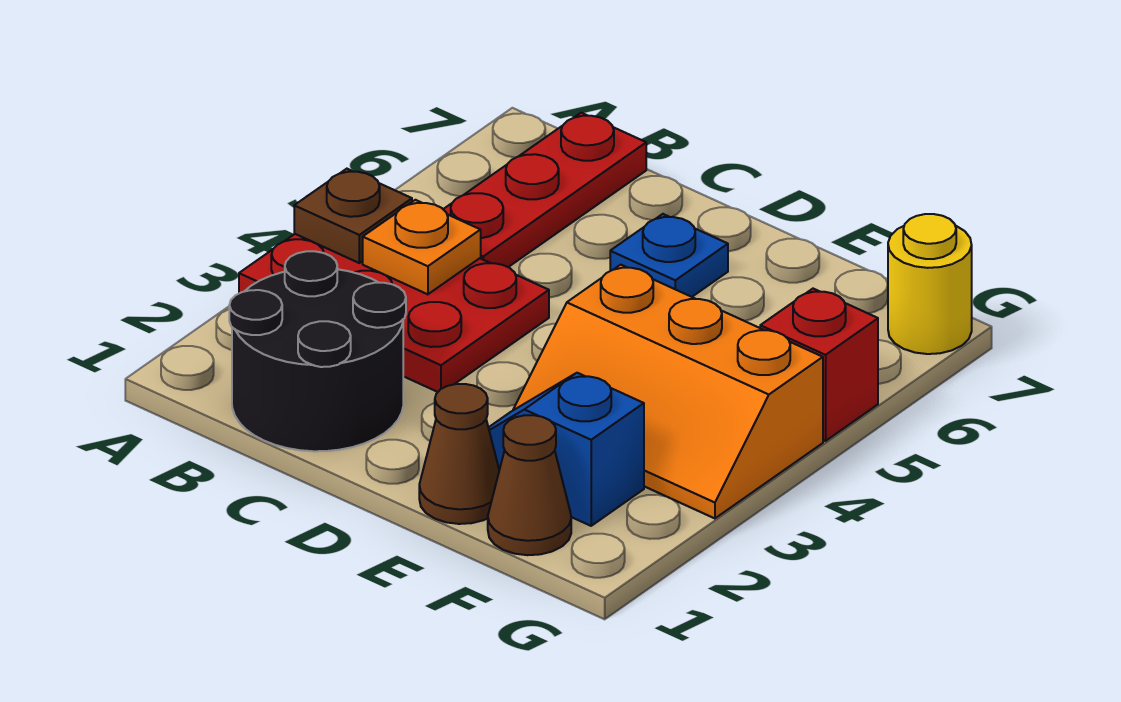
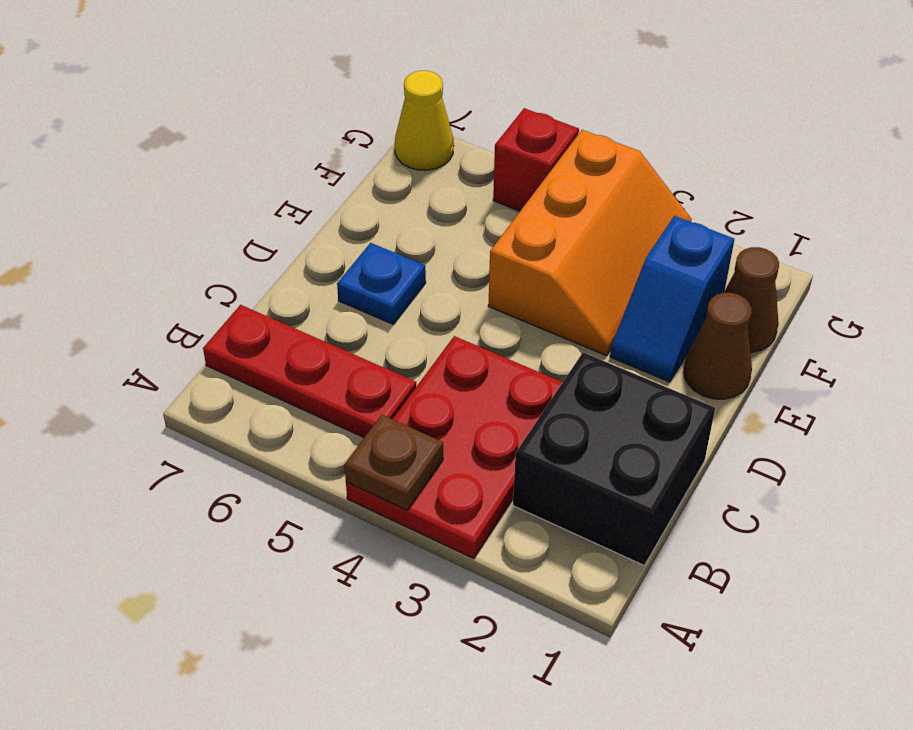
black 2x2 round brick [229,251,406,451] -> black 2x2 brick [513,352,715,565]
orange 1x1 plate [363,200,481,294] -> none
yellow 1x1 round brick [888,214,972,354] -> yellow 1x1 cone [395,71,454,170]

